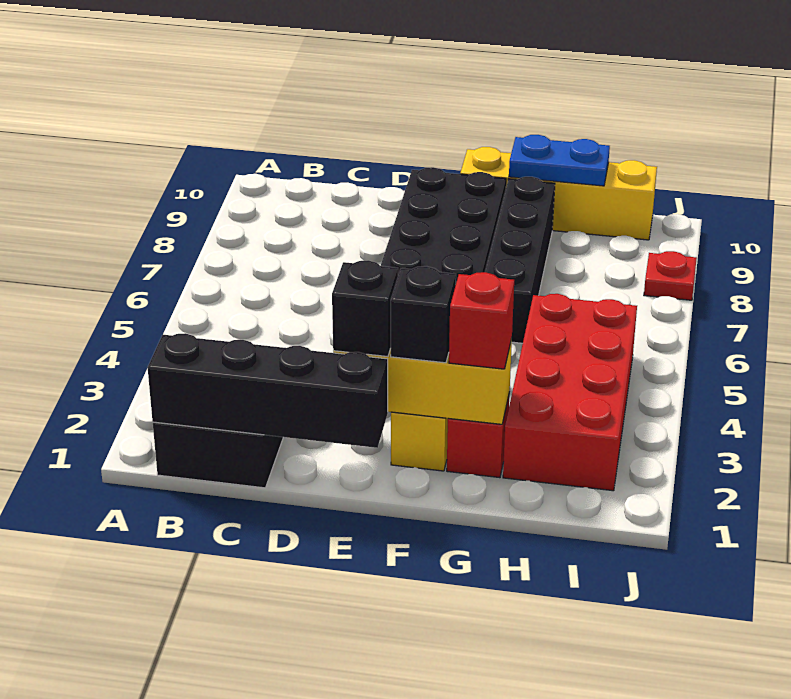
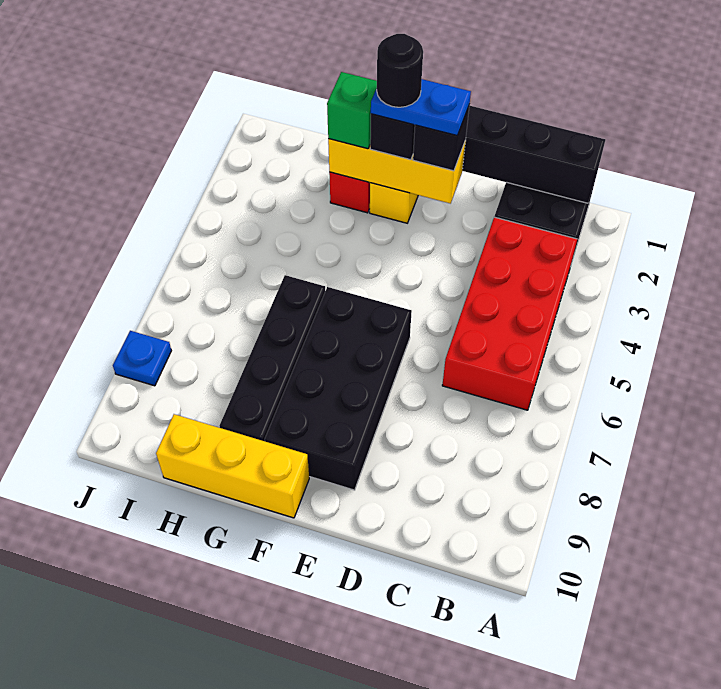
none -> black 1x1 round brick [377,34,423,107]
yellow 1x4 brick [460,147,657,240] -> yellow 1x3 brick [156,414,309,518]
red 1x1 brick [449,272,514,369] -> green 1x1 brick [327,72,377,149]
blue 1x2 plate [509,135,610,186] -> blue 1x2 plate moved to [371,79,471,136]
red 2x4 brick [503,294,637,491] -> red 2x4 brick moved to [442,217,577,410]
red 1x1 plate [644,251,697,300] -> blue 1x1 plate [113,331,171,386]

